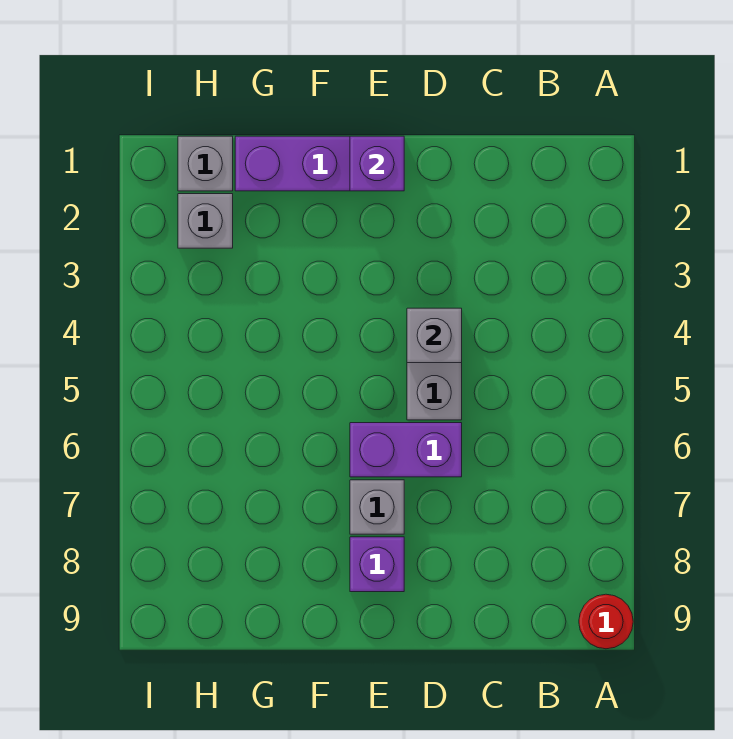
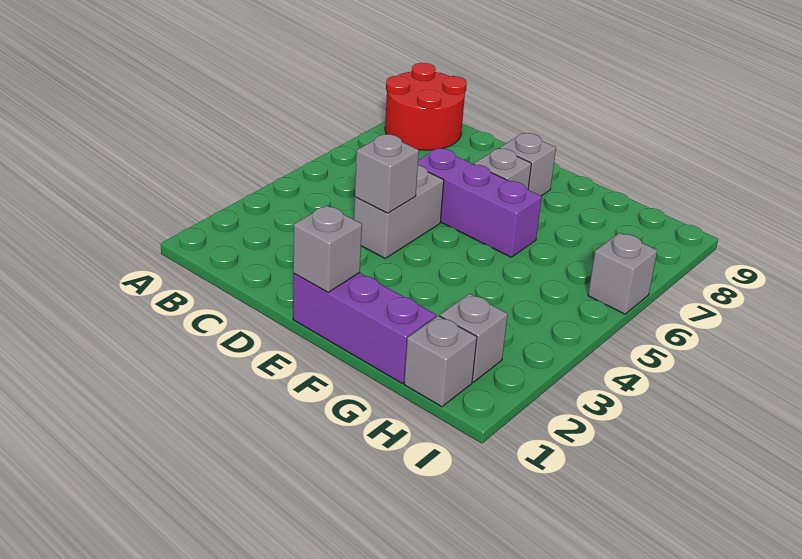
red 1x1 round brick [579,594,633,649] -> red 2x2 round brick [385,63,467,150]
purple 1x2 brick [350,423,462,477] -> purple 1x3 brick [418,148,542,257]
purple 1x1 brick [350,136,404,191] -> grey 1x1 brick [293,205,362,292]
purple 1x1 brick [350,537,404,592] -> grey 1x1 brick [500,133,556,196]
none -> grey 1x1 brick [588,233,657,314]

